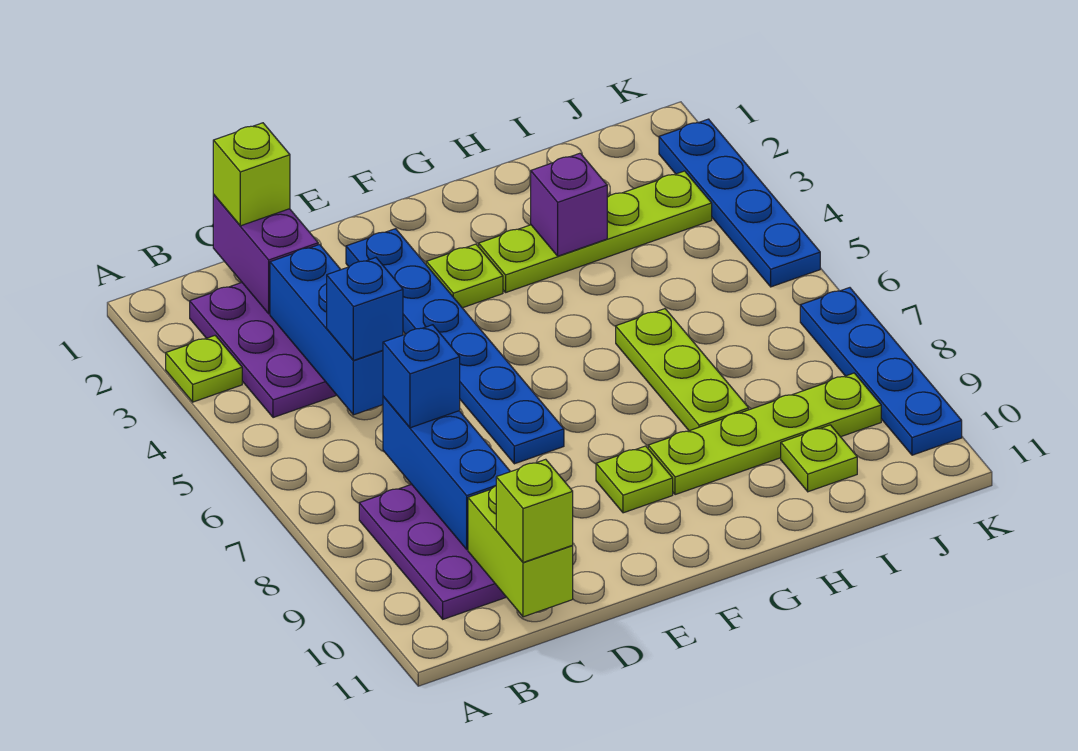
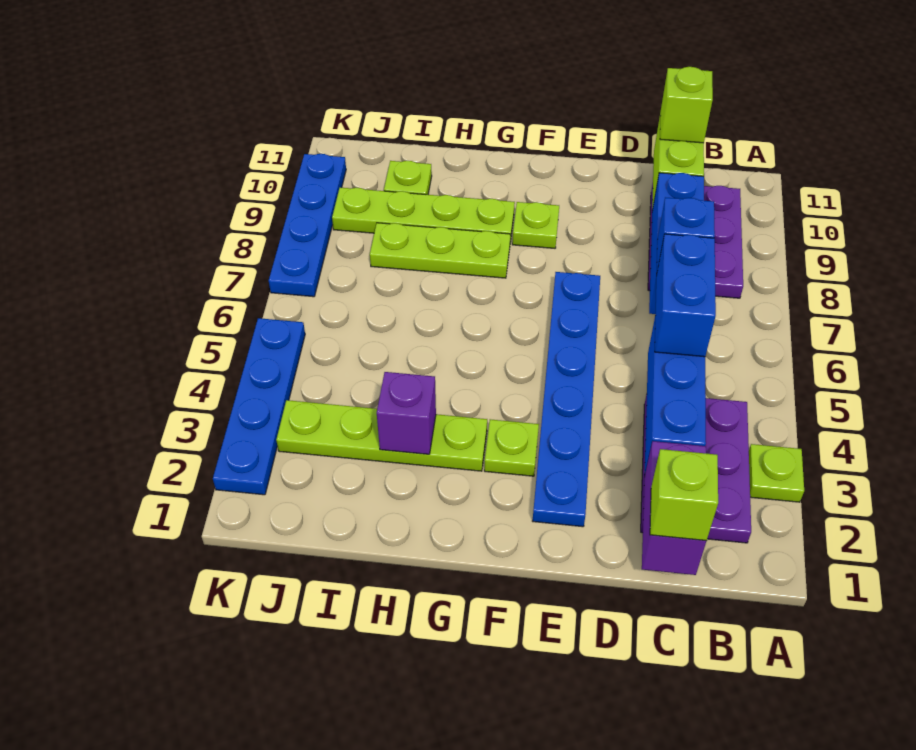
blue 1x1 brick [327,258,403,360] -> blue 1x2 brick [655,234,716,357]
lime 1x3 plate [616,309,749,431] -> lime 1x3 plate turned to [370,223,511,278]

